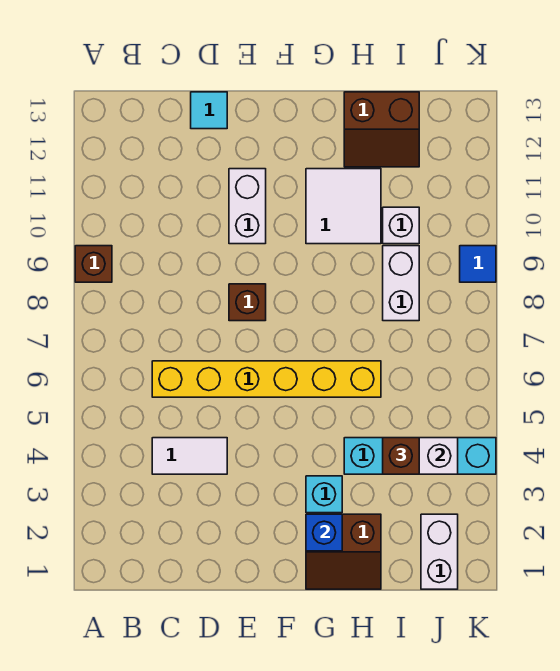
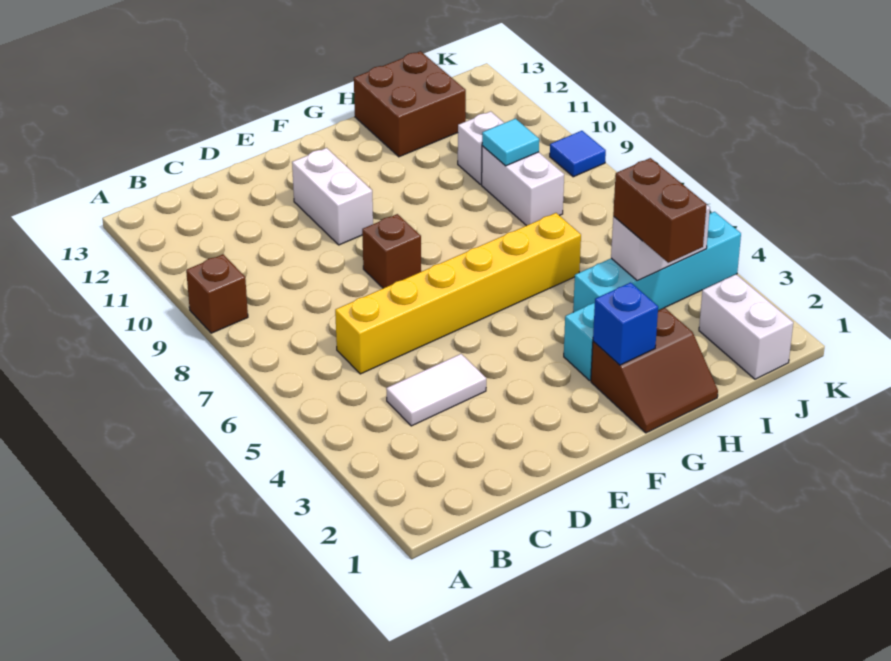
cyan 1x1 tile [191,92,227,129] -> cyan 1x1 tile moved to [482,119,539,166]
white 2x2 tile [306,169,381,244] -> none
brown 2x2 slope [344,92,419,167] -> brown 2x2 brick [354,51,466,157]
brown 1x1 brick [383,438,419,474] -> brown 1x2 brick [613,158,707,263]

